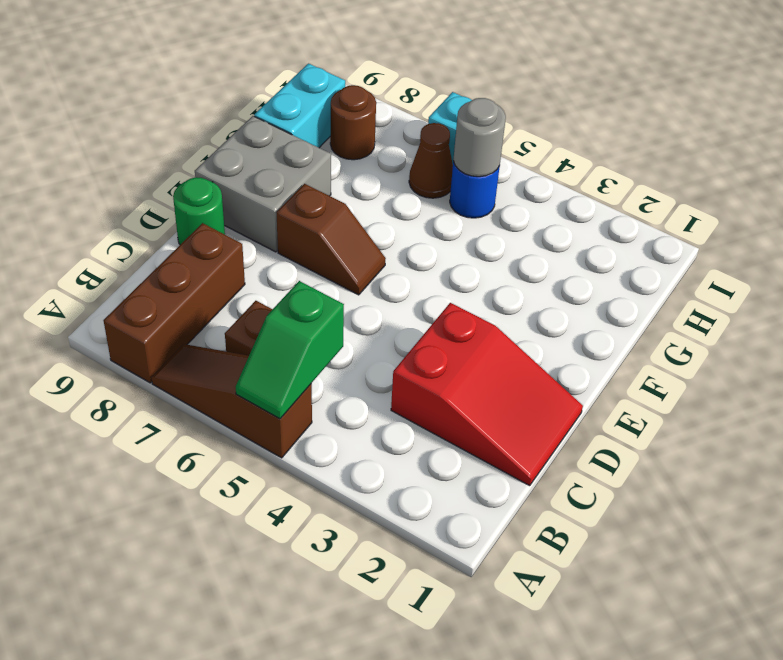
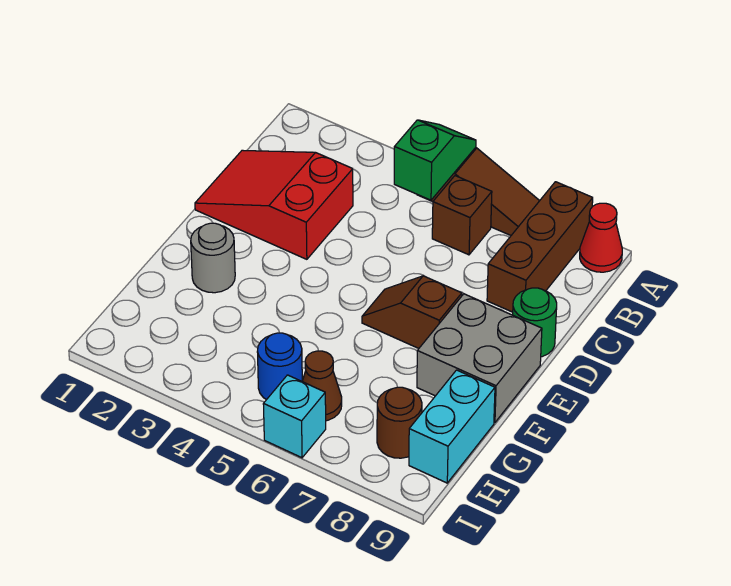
none -> red 1x1 cone [580,203,622,272]
grey 1x1 round brick [453,98,506,177] -> grey 1x1 round brick moved to [191,223,235,293]

